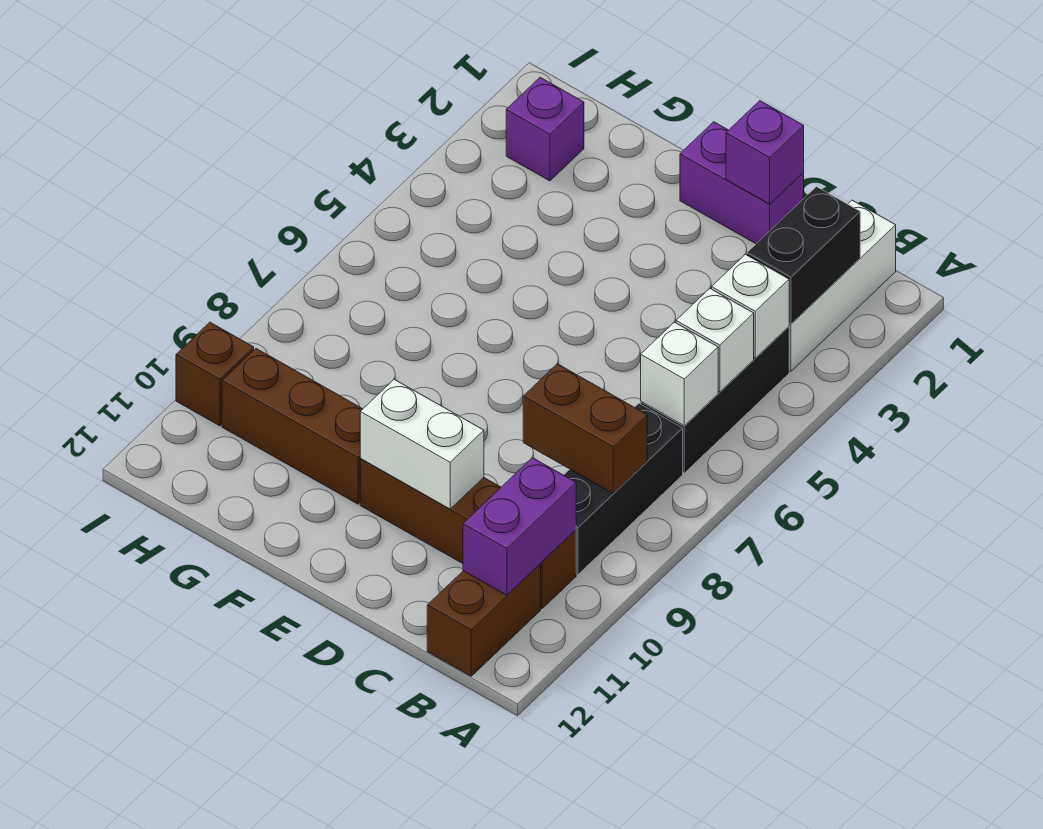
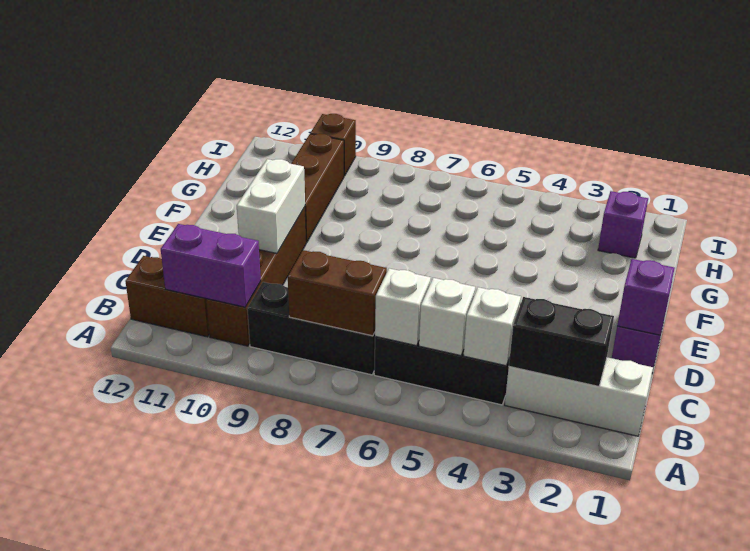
brown 1x2 brick [523,364,647,494] -> brown 1x2 brick turned to [288,250,387,336]

